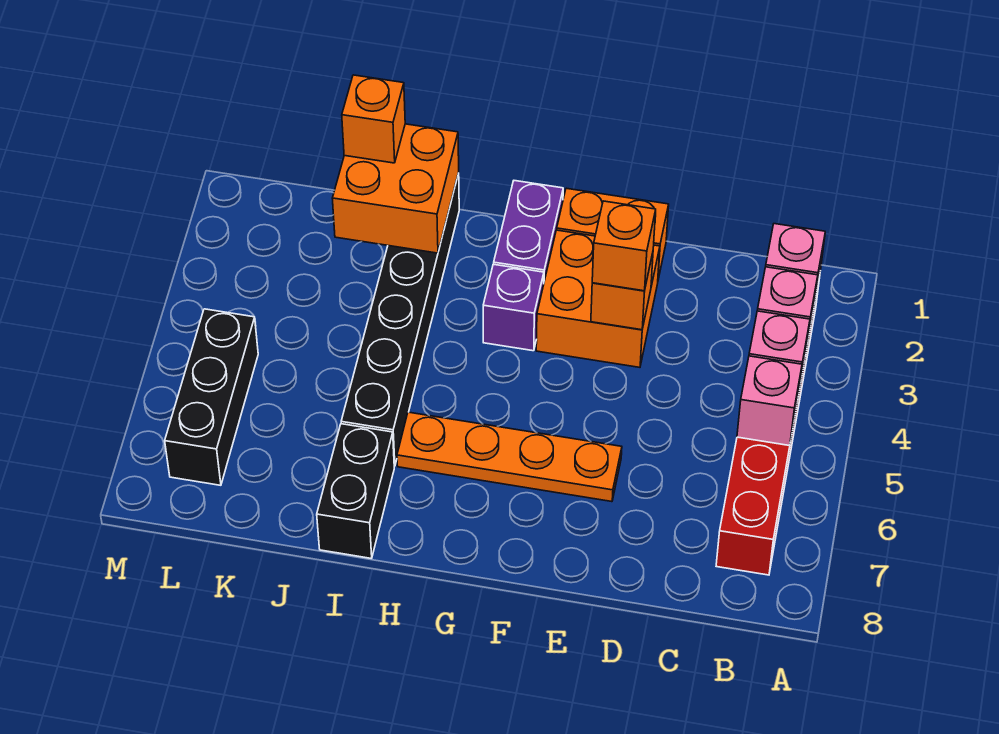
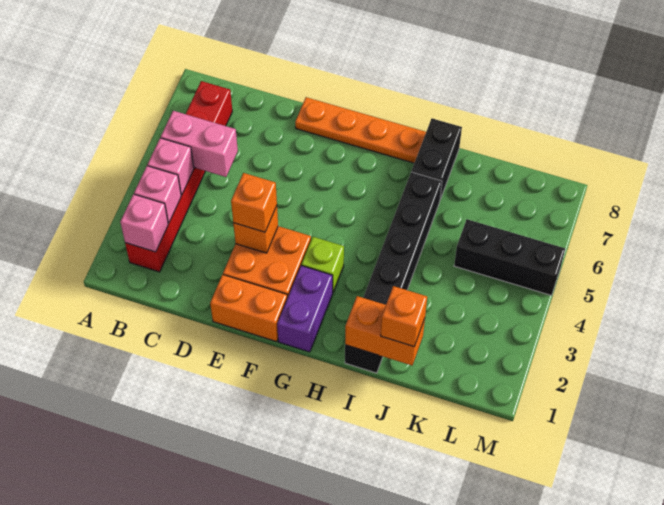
pink 1x1 brick [737,356,802,446] -> pink 1x2 brick [161,111,238,177]
orange 1x4 plate [397,412,622,502] -> orange 1x4 plate moved to [295,97,426,163]
purple 1x1 brick [483,264,544,351] -> lime 1x1 brick [301,237,344,292]
orange 2x2 brick [332,124,459,253] -> orange 1x2 brick [345,296,425,365]
black 1x3 brick [165,309,258,485] -> black 1x3 brick turned to [454,219,565,295]

